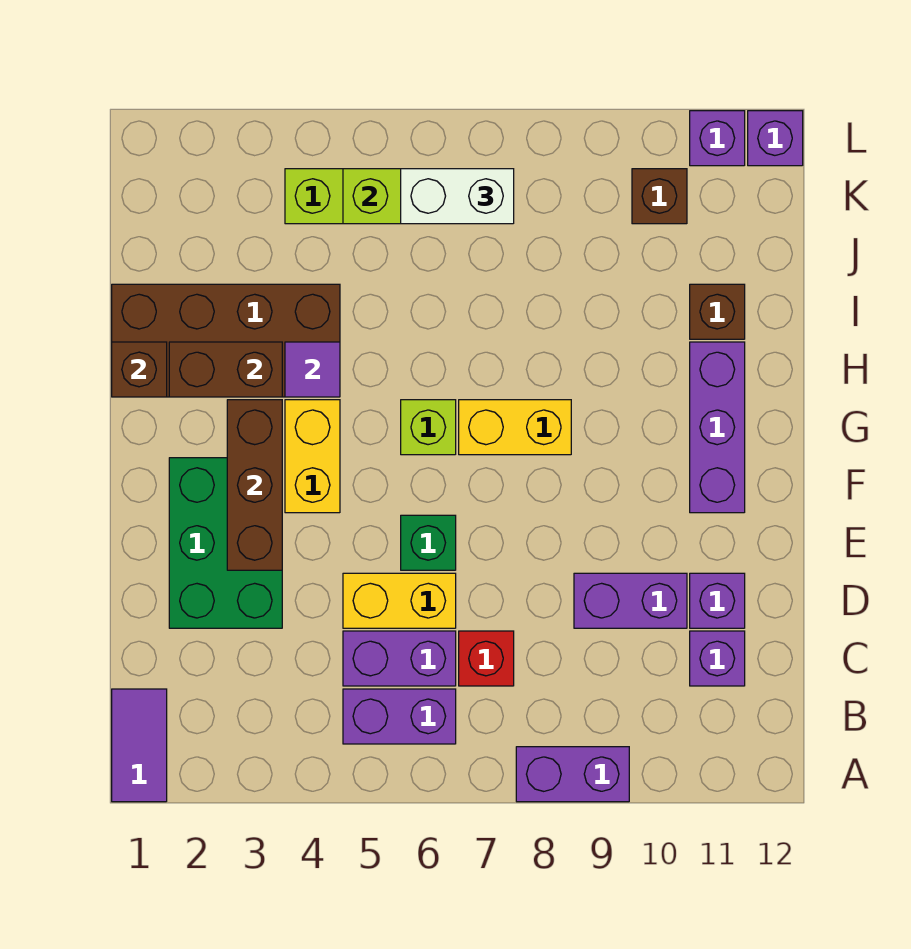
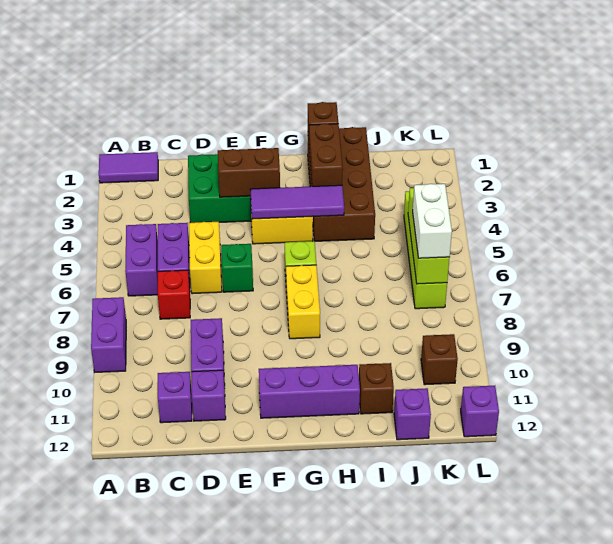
brown 1x3 brick [227,400,282,570] -> brown 1x2 brick [218,148,280,197]
purple 1x1 tile [285,342,340,397] -> purple 1x3 tile [250,185,344,219]
purple 1x1 brick [690,111,745,166] -> purple 1x1 brick moved to [394,388,431,440]

